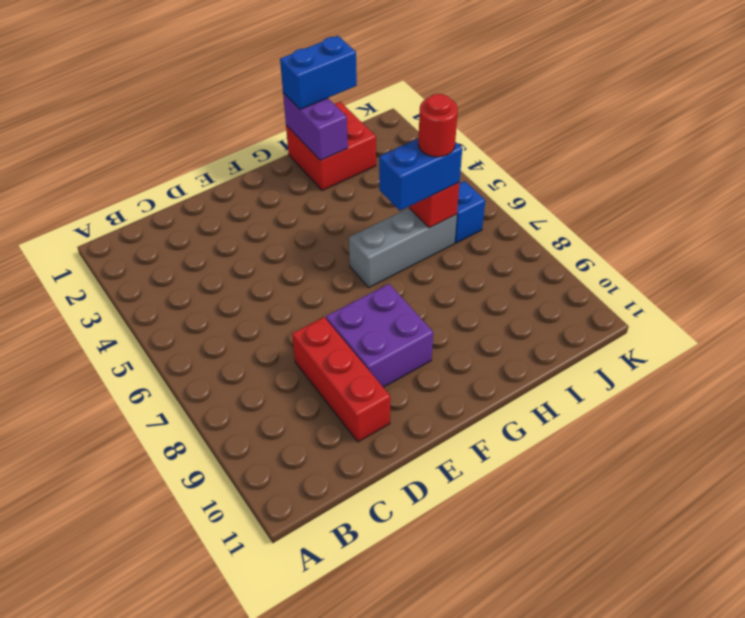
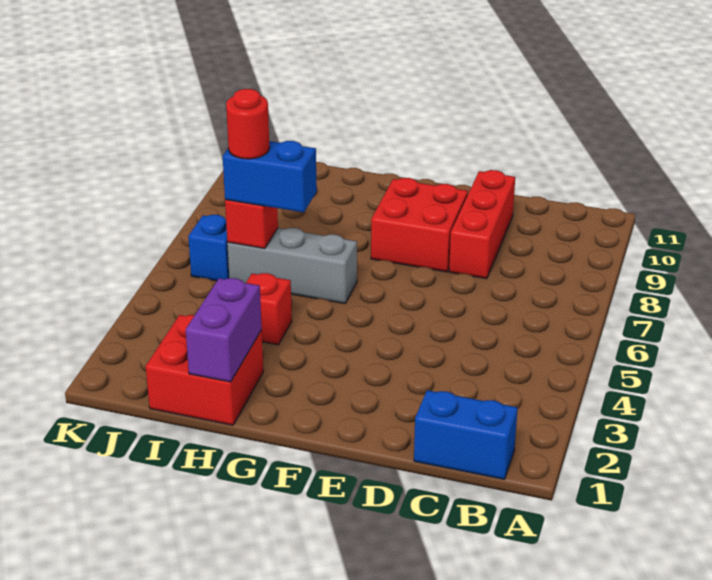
purple 2x2 brick [326,284,433,387] -> red 2x2 brick [371,178,468,272]
blue 1x2 brick [280,36,357,109] -> blue 1x2 brick moved to [414,390,518,479]
none -> red 1x1 brick [246,273,292,345]

